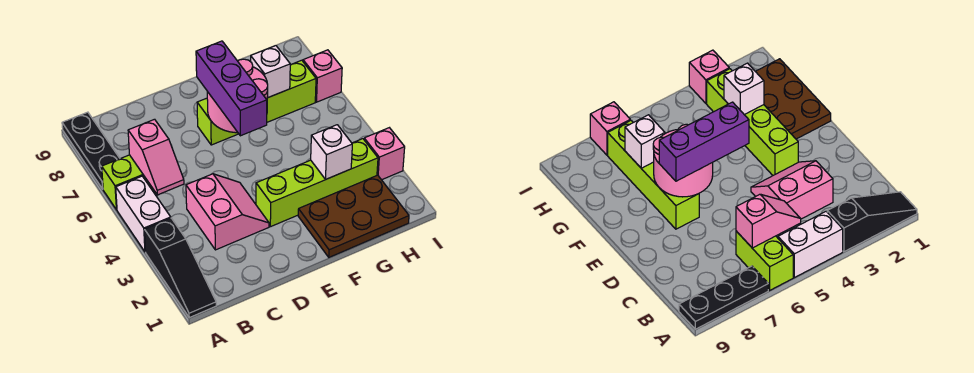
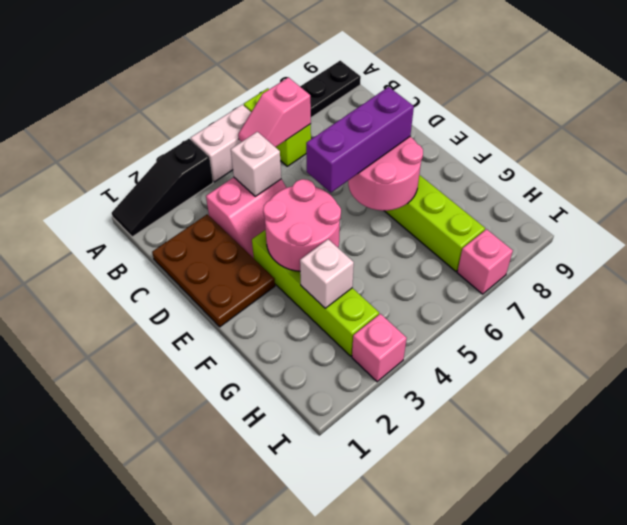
none -> pink 2x2 round brick [263,179,341,271]
brown 2x3 plate [298,175,409,257] -> brown 2x3 plate moved to [152,214,275,327]
white 1x1 brick [251,46,290,98] -> white 1x1 brick moved to [231,132,281,196]

